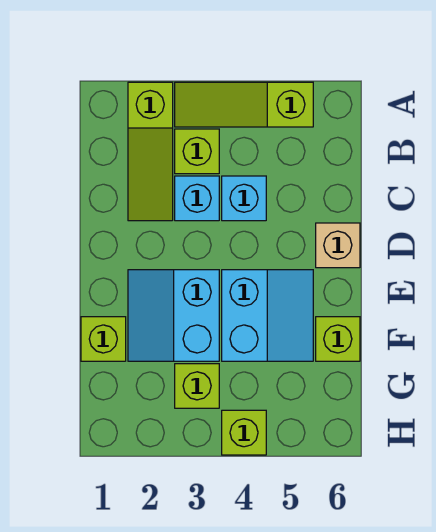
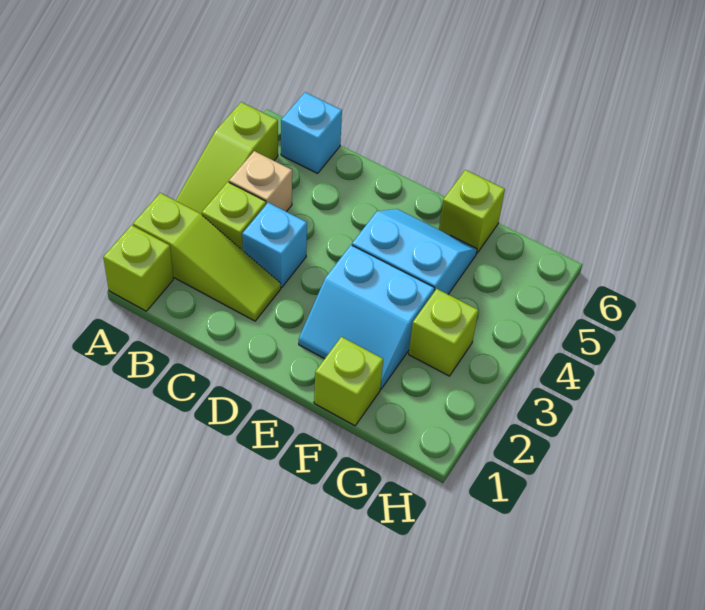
cyan 1x1 brick [222,176,266,221] -> cyan 1x1 brick moved to [281,92,342,173]
tan 1x1 brick [316,223,360,268] -> tan 1x1 brick moved to [229,151,292,212]
lime 1x1 brick [222,410,266,455] -> lime 1x1 brick moved to [103,225,173,311]

